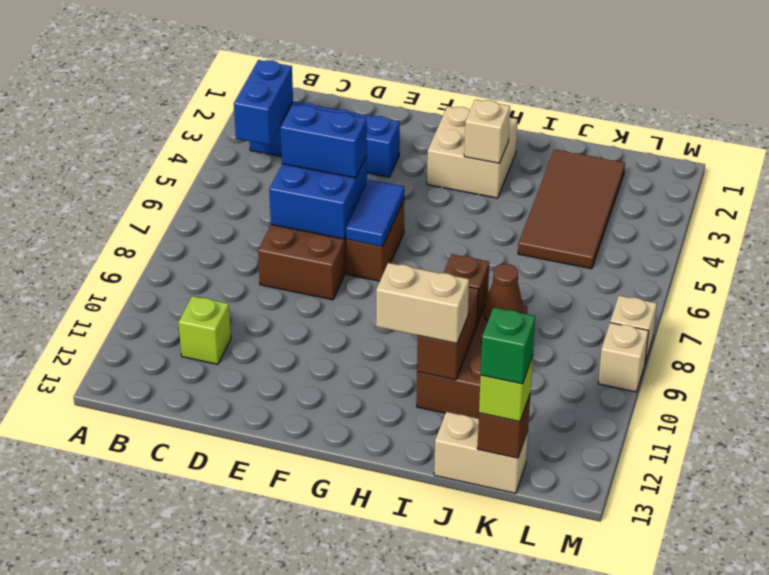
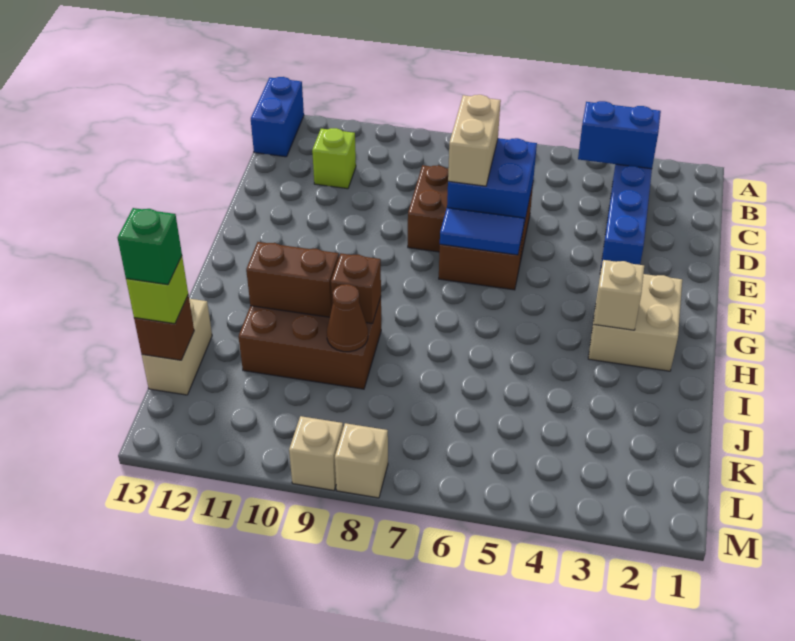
blue 1x2 brick [280,105,367,178] -> blue 1x2 brick moved to [251,77,304,157]
tan 1x2 brick [376,263,469,343] -> tan 1x2 brick moved to [448,95,501,186]
brown 2x4 tile [518,149,625,269] -> none

